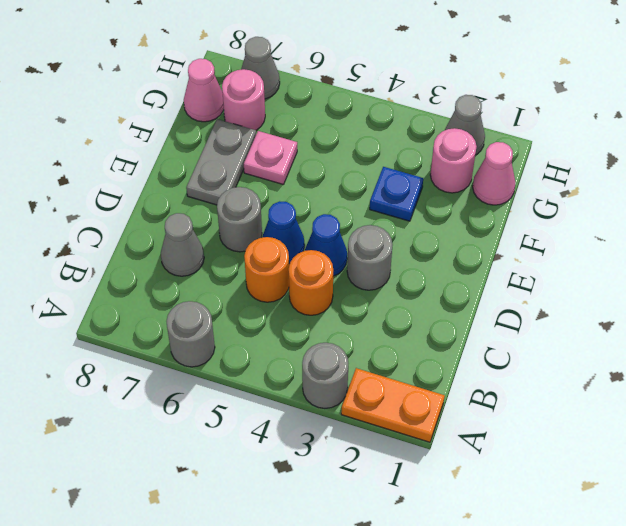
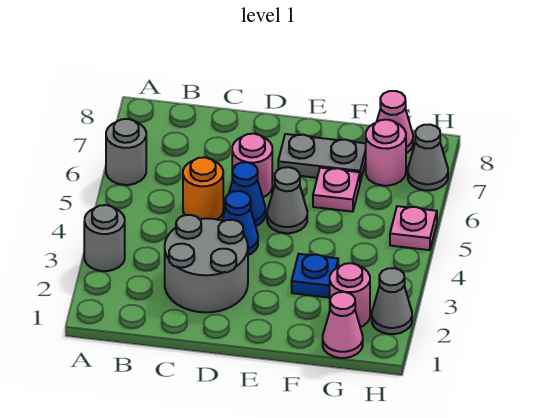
orange 1x2 plate [341,368,445,442] -> none
orange 1x1 round brick [289,250,333,315] -> none
grey 1x1 cone [161,213,204,276] -> grey 1x1 cone moved to [267,167,307,233]
grey 1x1 round brick [347,225,393,290] -> grey 2x2 round brick [165,215,248,312]
grey 1x1 round brick [217,187,262,252] -> pink 1x1 round brick [232,134,272,197]
none -> pink 1x1 plate [390,206,437,250]

